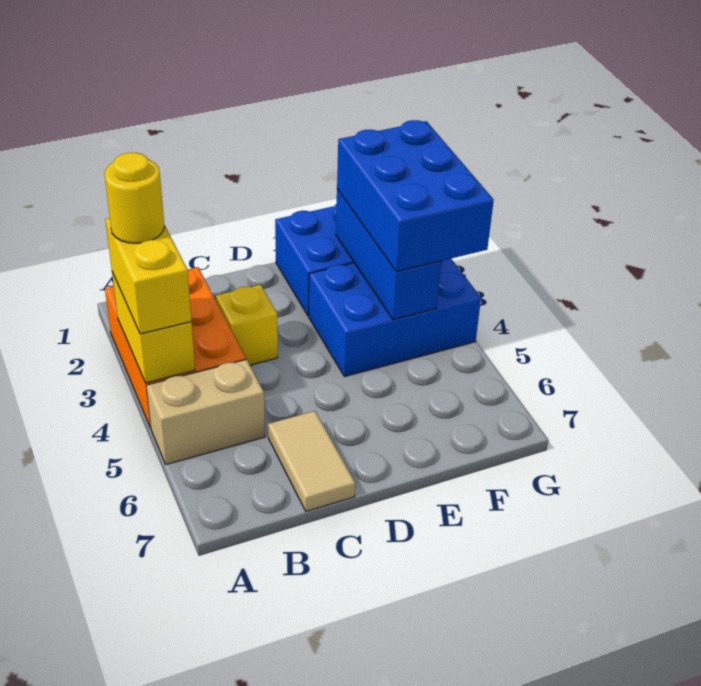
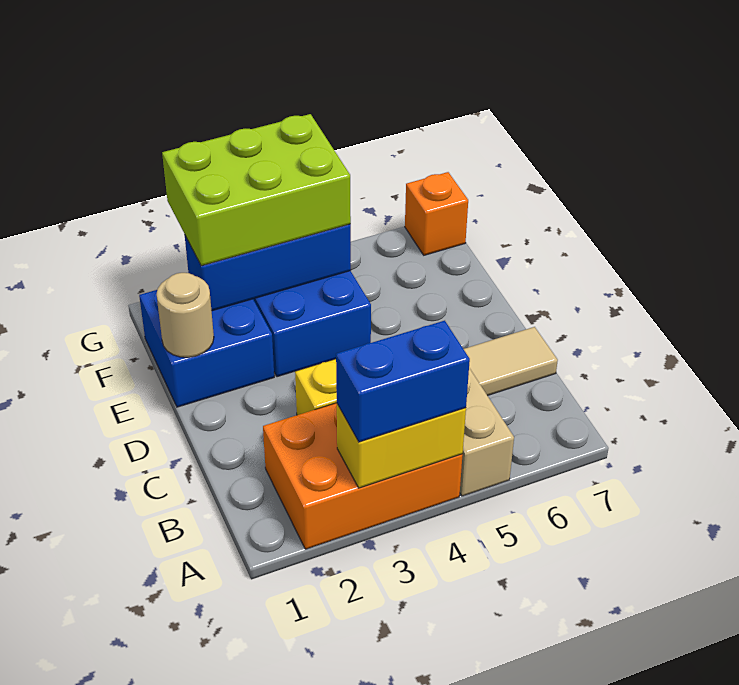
yellow 1x2 brick [105,218,191,334] -> blue 1x2 brick [336,321,470,442]
yellow 1x1 round brick [104,153,164,243] -> none
none -> tan 1x1 round brick [156,273,214,357]
blue 2x3 brick [337,120,494,272] -> lime 2x3 brick [162,114,351,266]
none -> orange 1x1 brick [405,172,468,255]

